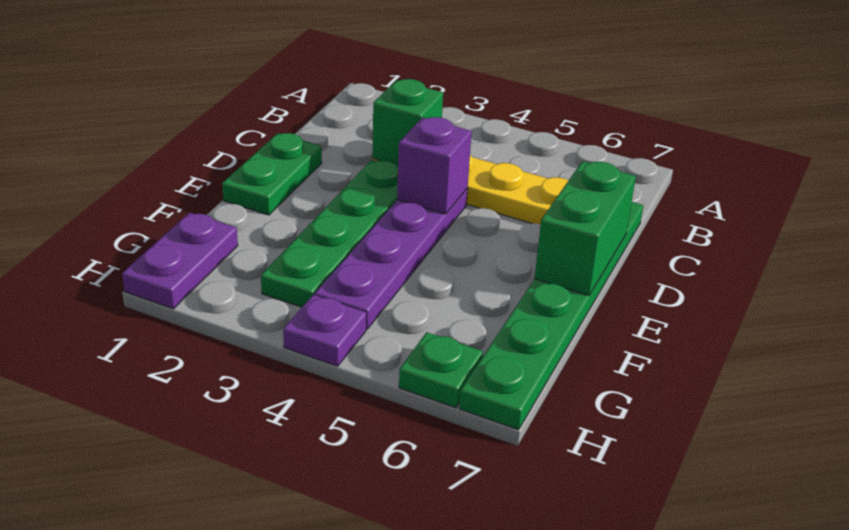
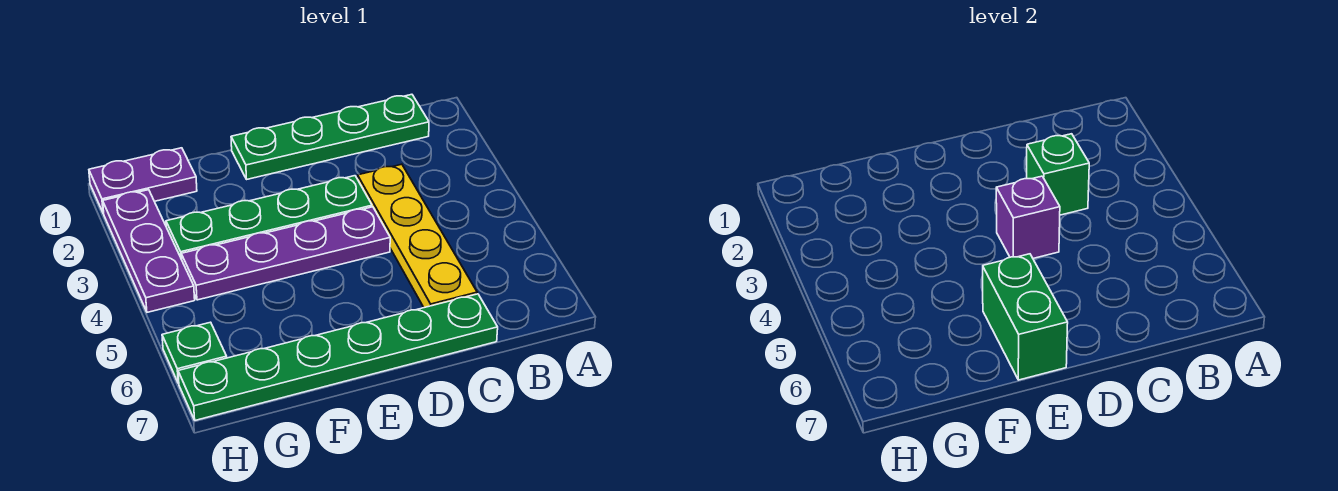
green 1x2 plate [222,133,322,215] -> green 1x4 plate [231,94,429,179]
green 1x2 brick [534,161,636,295] -> green 1x2 brick turned to [983,254,1068,380]
purple 1x1 plate [283,295,366,366] -> purple 1x3 plate [103,190,195,312]

